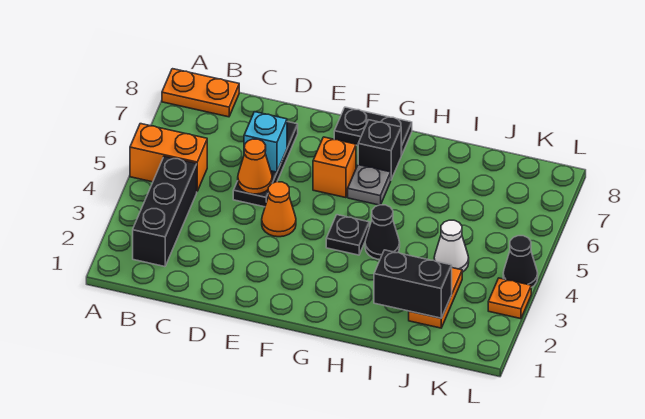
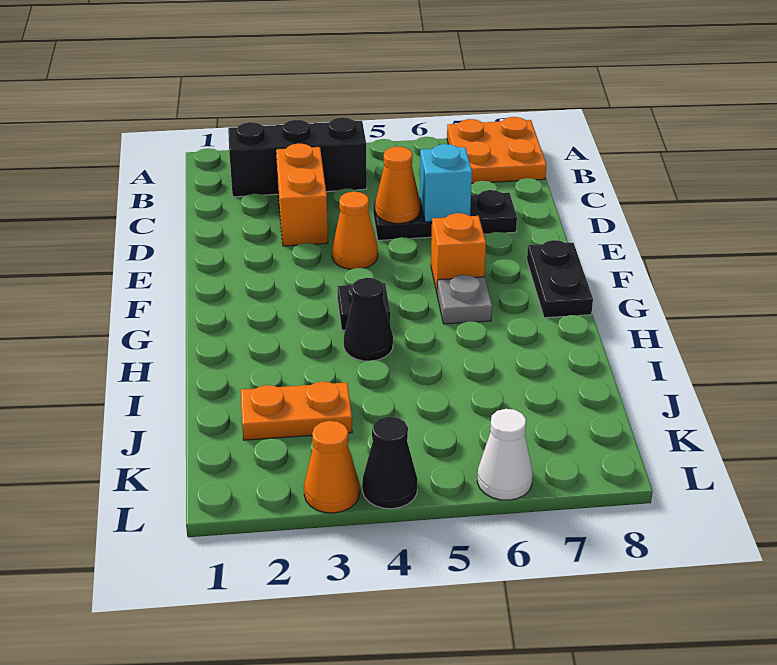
orange 1x2 brick [130,124,207,191] -> orange 1x2 brick moved to [276,143,328,246]
orange 1x2 plate [162,69,239,117] -> orange 2x2 plate [447,117,546,183]
black 1x1 brick [358,120,401,179] -> none
black 1x2 brick [374,250,452,318] -> none
white 1x1 cone [434,220,469,272] -> white 1x1 cone moved to [477,409,533,500]
orange 1x1 plate [488,278,531,319] -> orange 1x1 cone [304,421,360,513]

